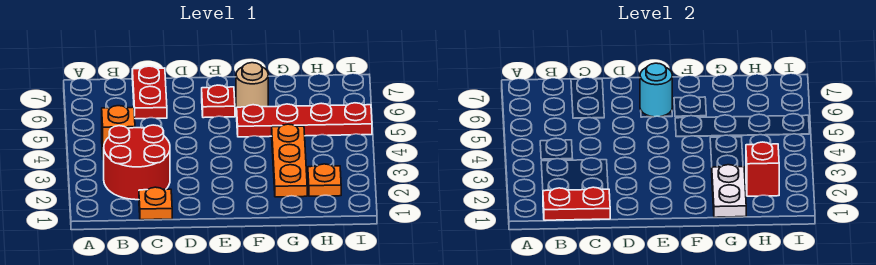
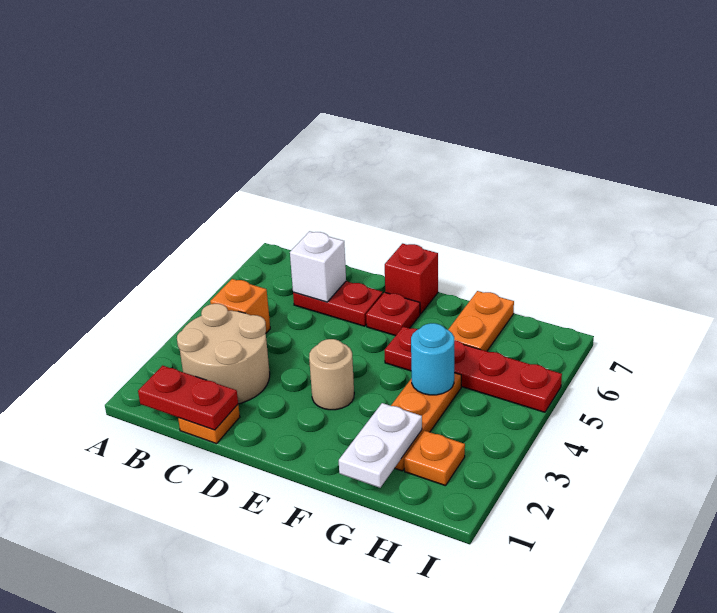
red 2x2 round brick [104,125,170,200] -> tan 2x2 round brick [177,304,270,404]
red 1x2 plate [132,66,167,119] -> red 1x2 plate turned to [293,281,383,326]
none -> white 1x1 brick [290,231,346,302]
cyan 1x1 round brick [640,63,672,117] -> cyan 1x1 round brick moved to [411,323,454,395]
tan 1x1 round brick [236,63,268,108] -> tan 1x1 round brick moved to [309,339,354,410]
none -> orange 1x2 plate [448,291,514,351]
red 1x1 brick [746,142,779,196] -> red 1x1 brick moved to [385,244,438,314]

